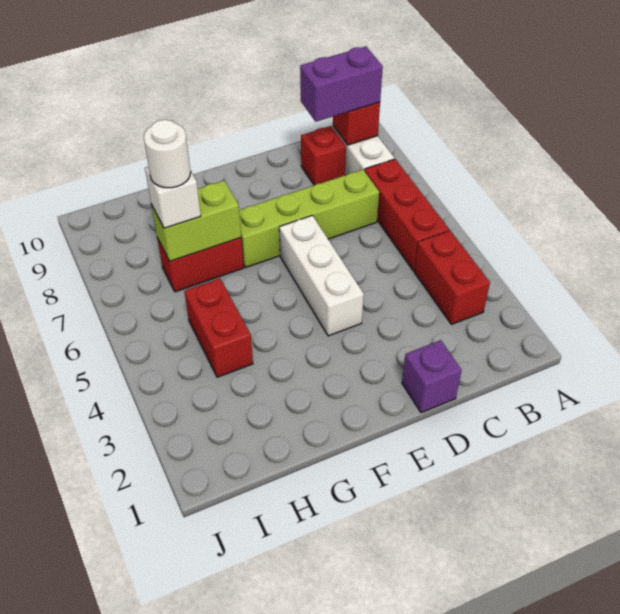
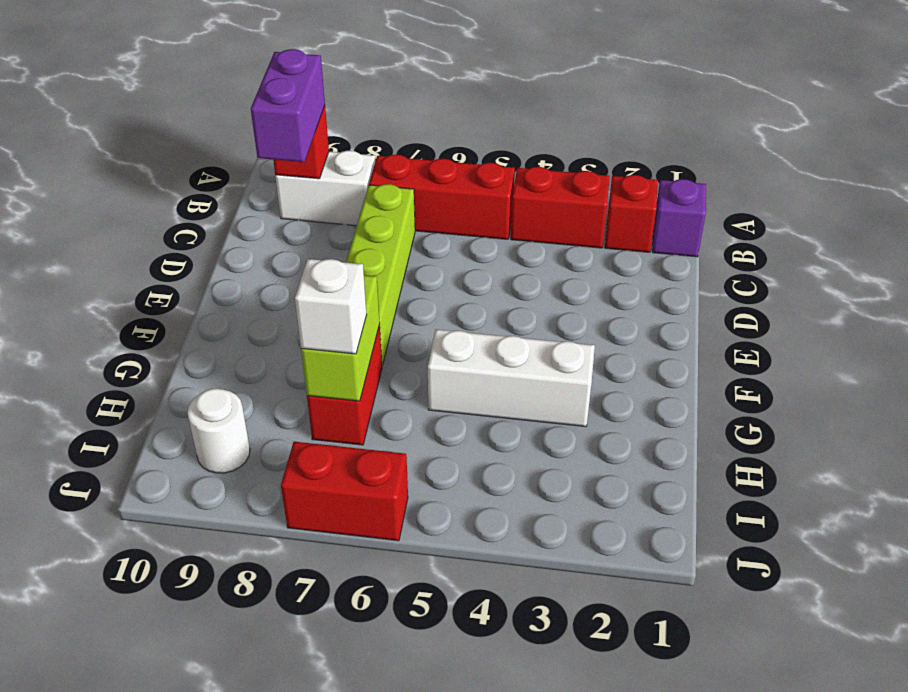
red 1x1 brick [301,126,346,185] -> red 1x1 brick moved to [605,175,658,252]
purple 1x1 brick [402,340,462,413] -> purple 1x1 brick moved to [652,179,706,257]
white 1x3 brick [279,216,364,336] -> white 1x3 brick moved to [428,330,595,427]
red 1x2 brick [184,278,253,377] -> red 1x2 brick moved to [281,442,408,541]
white 1x1 round brick [144,120,191,188] -> white 1x1 round brick moved to [187,389,250,473]

